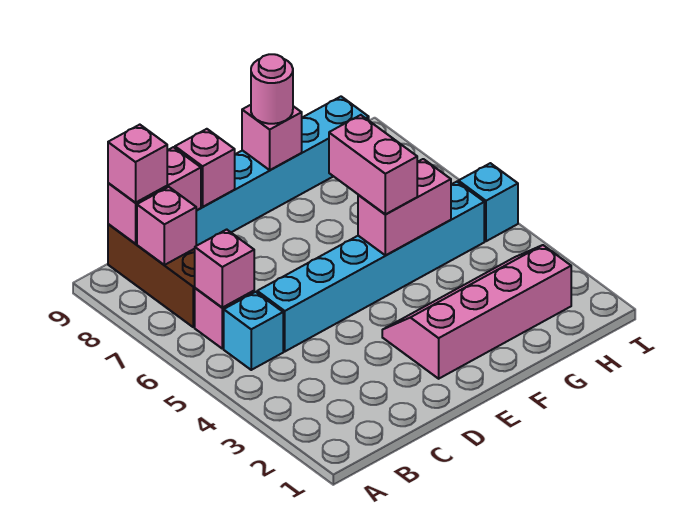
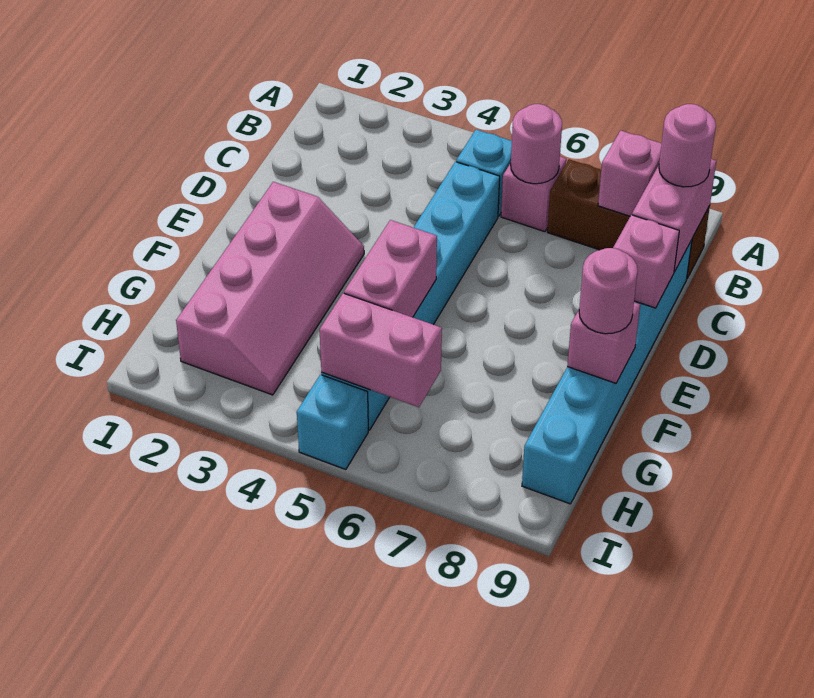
pink 1x1 brick [195,229,254,308] -> pink 1x1 round brick [511,104,562,184]
pink 1x1 brick [108,125,167,203] -> pink 1x1 round brick [659,104,716,187]
pink 1x2 brick [329,115,417,214] -> pink 1x2 brick moved to [320,293,442,407]

